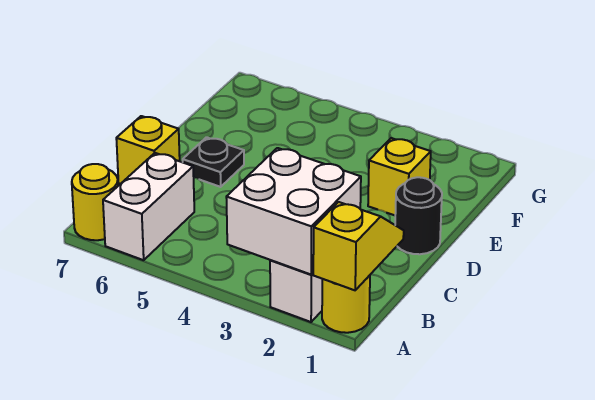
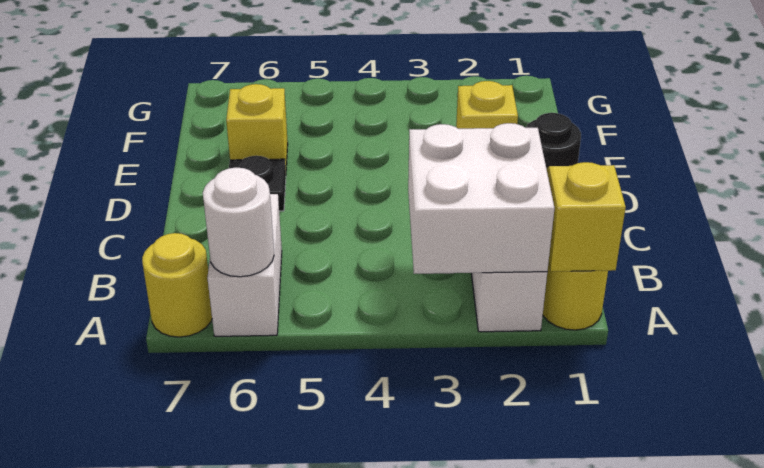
none -> white 1x1 round brick [203,167,274,277]
yellow 1x1 brick [116,116,180,184] -> yellow 1x1 brick moved to [226,84,288,171]

